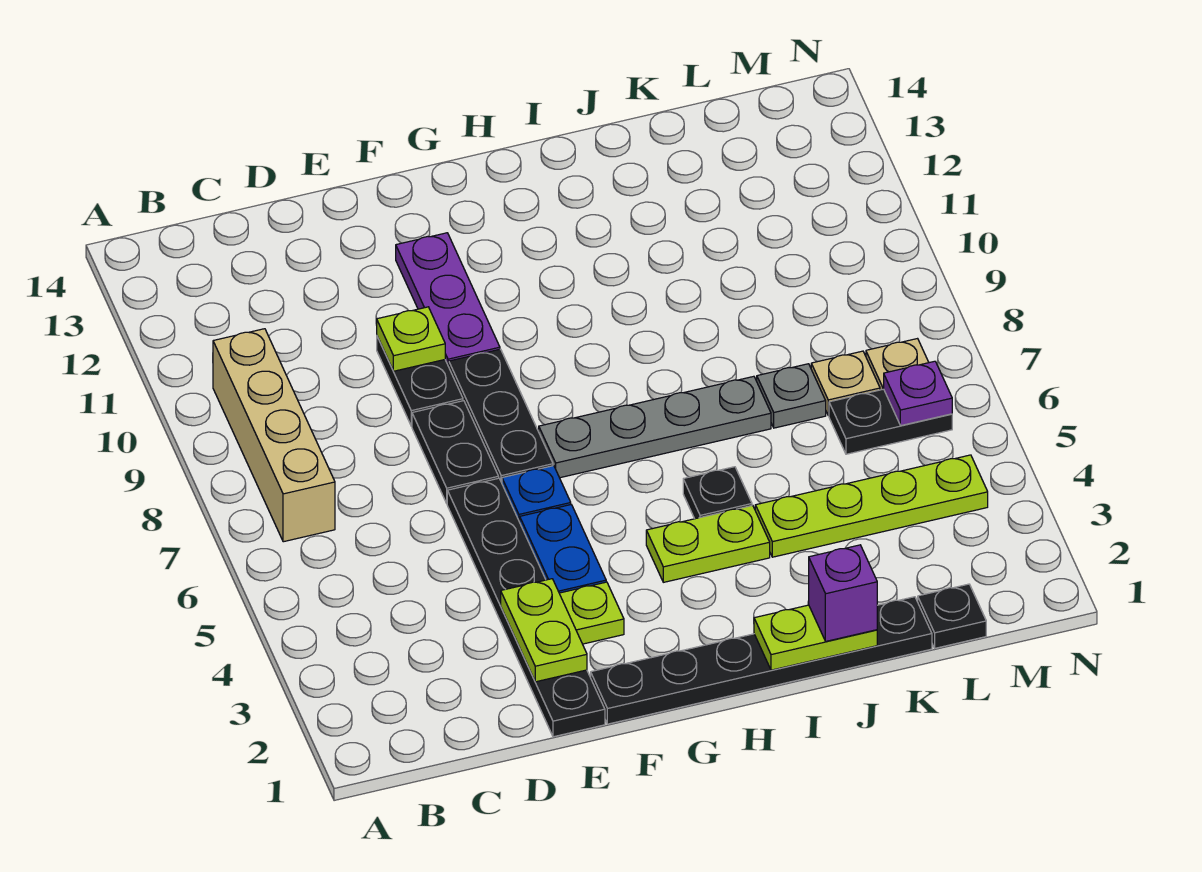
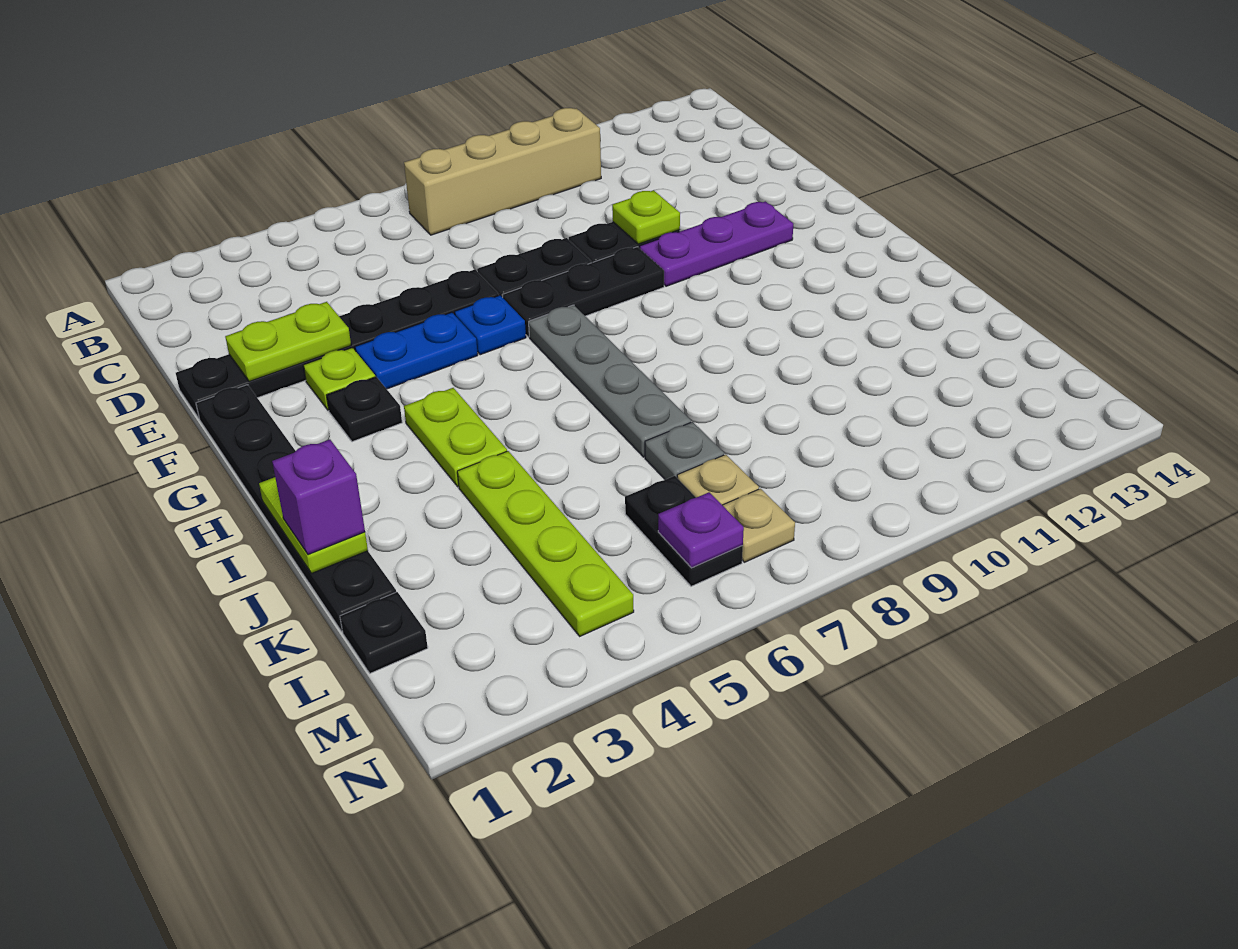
black 1x1 plate [683,467,752,519] -> black 1x1 plate moved to [326,377,402,442]

